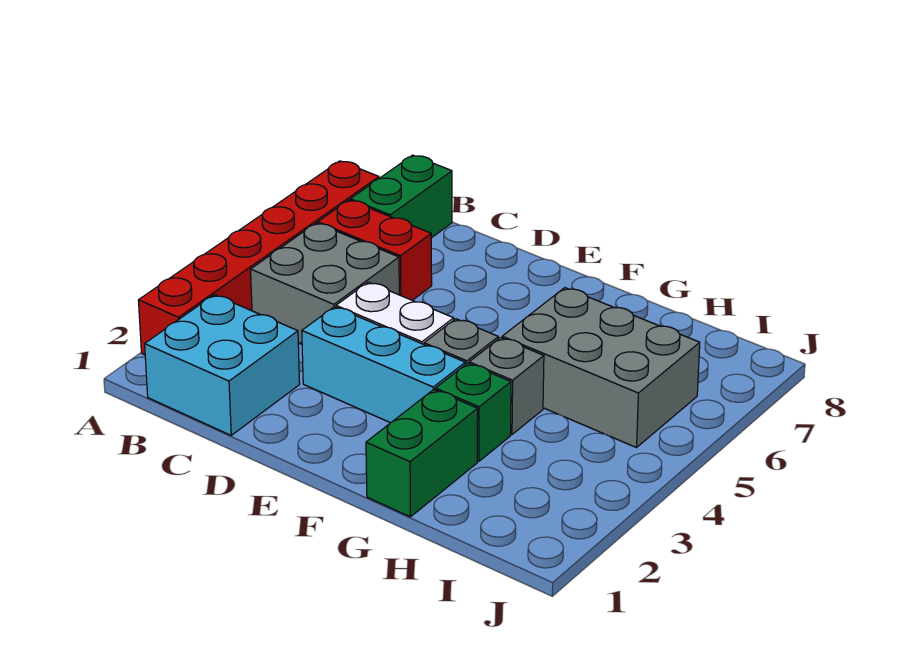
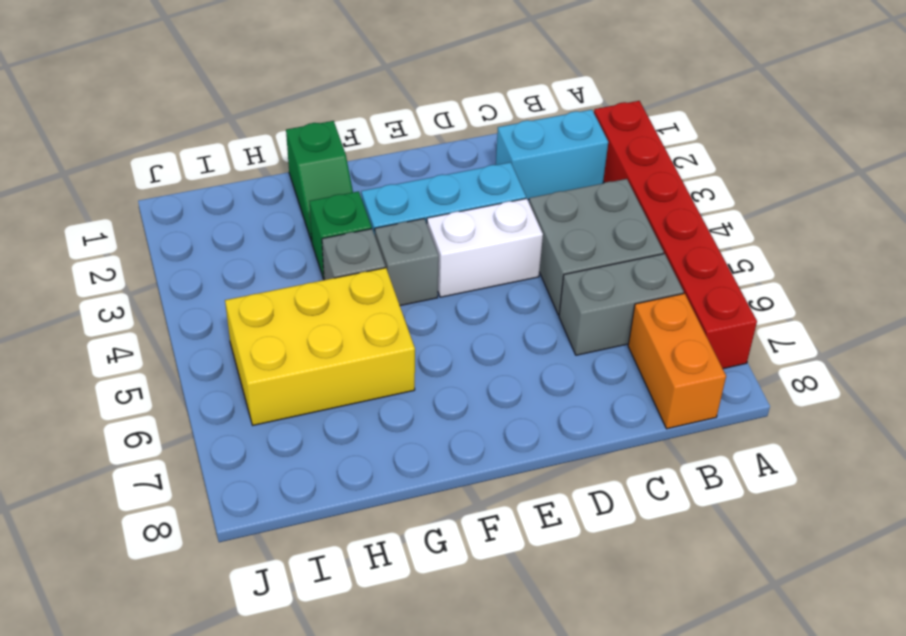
cyan 2x2 brick [145,295,300,435] -> cyan 1x2 brick [496,110,608,200]
red 1x2 brick [318,200,432,300] -> grey 1x2 brick [559,254,684,355]
green 1x2 brick [350,155,452,238] -> orange 1x2 brick [628,293,726,429]
green 1x2 brick [366,390,478,517] -> green 1x2 slope [286,121,353,242]
grey 2x3 brick [502,288,700,448] -> yellow 2x3 brick [225,268,415,425]

